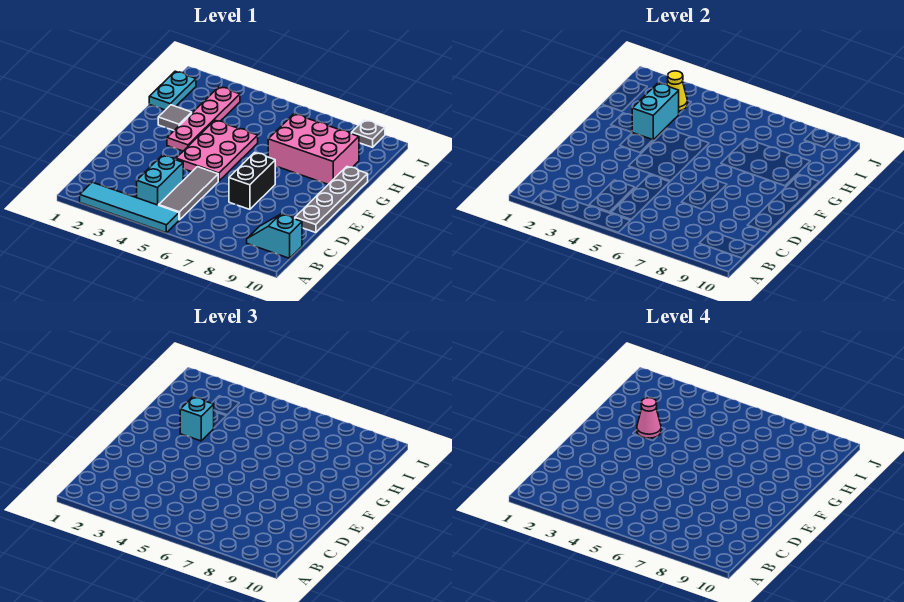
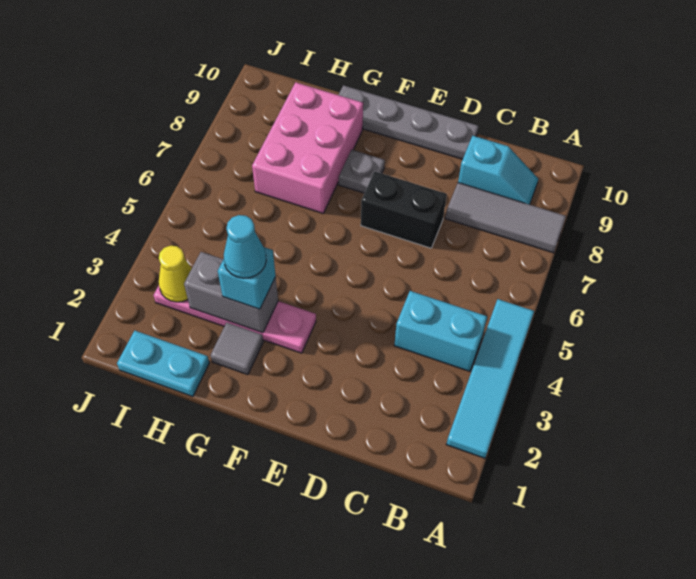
grey 1x3 tile [159,167,218,220] -> grey 1x3 tile moved to [445,183,566,253]
cyan 1x2 slope [247,214,302,258] -> cyan 1x2 slope turned to [458,136,538,204]
pink 2x3 plate [176,120,258,181] -> none
cyan 1x2 brick [632,83,679,140] -> grey 1x2 brick [184,252,278,333]
pink 1x1 cone [637,398,661,438] -> cyan 1x1 cone [224,215,266,278]
grey 1x1 plate [352,120,385,147] -> grey 1x1 plate moved to [339,150,385,193]

